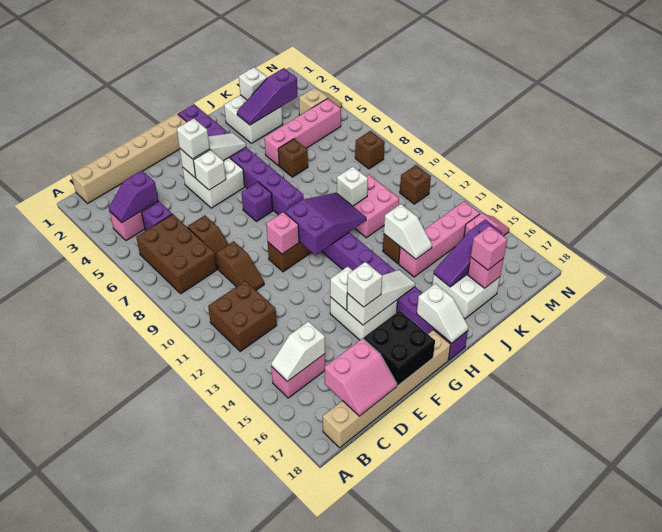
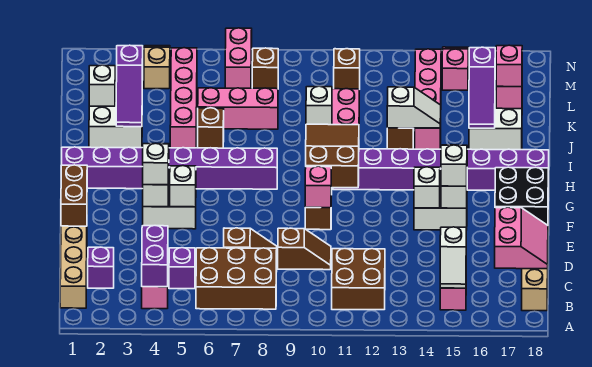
purple 1x2 slope [109,171,158,223] -> purple 1x2 brick [142,226,168,287]
none -> brown 1x2 brick [61,165,87,226]
purple 1x1 brick [241,182,273,222] -> purple 1x1 brick moved to [88,247,114,288]
purple 2x3 slope [284,193,366,255] -> brown 2x3 slope [306,124,359,188]
white 1x2 slope [417,284,469,343] -> none
none -> pink 1x3 brick [198,88,278,129]
none -> pink 1x2 brick [225,28,252,88]

